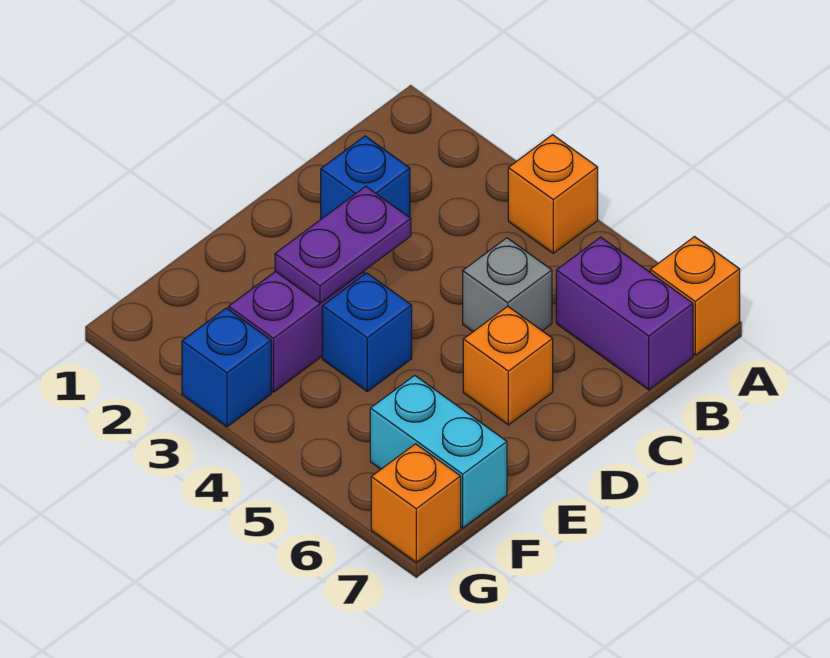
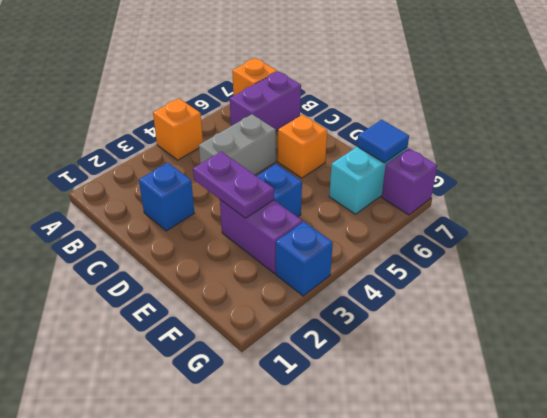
grey 1x1 brick [463,238,552,332] -> grey 1x2 brick [199,114,276,175]
none -> blue 1x1 tile [357,120,409,163]
orange 1x1 brick [371,444,461,562] -> purple 1x1 brick [382,148,437,215]

